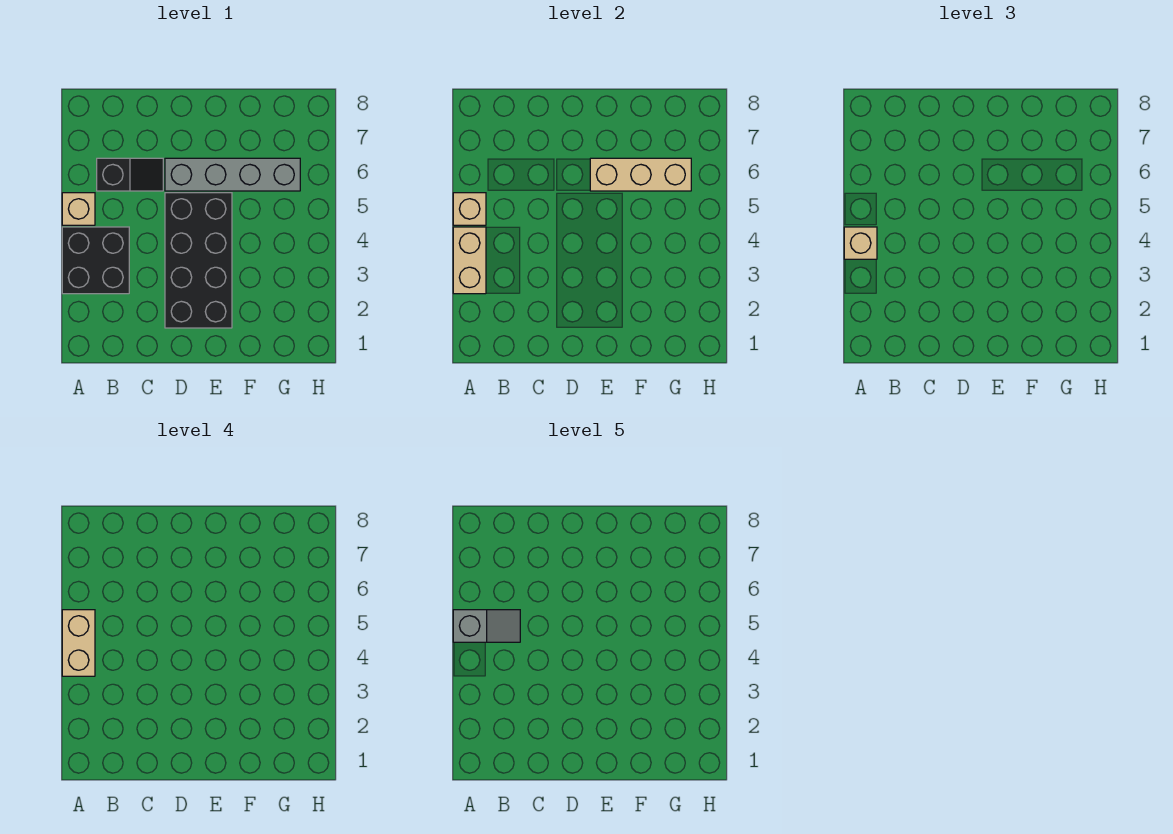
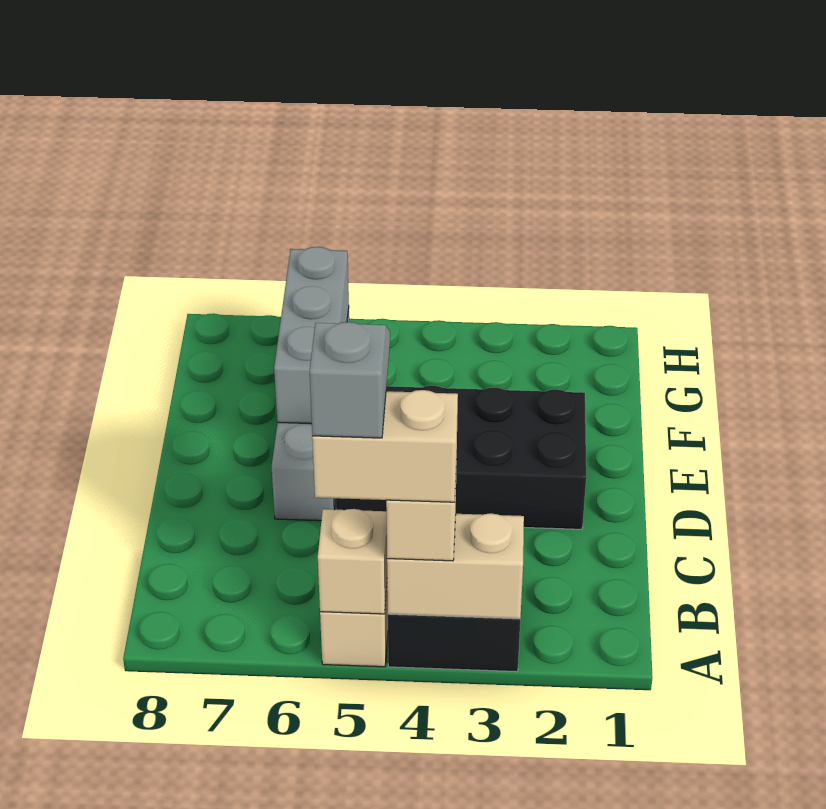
black 1x2 slope [97,158,163,191] -> none
tan 1x3 brick [590,158,691,191] -> grey 1x3 brick [274,247,349,424]

